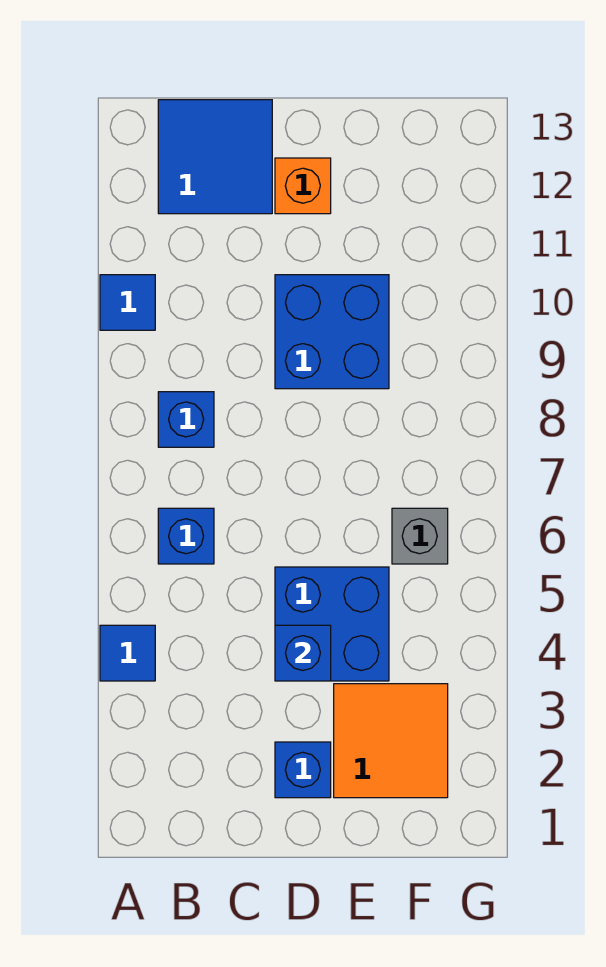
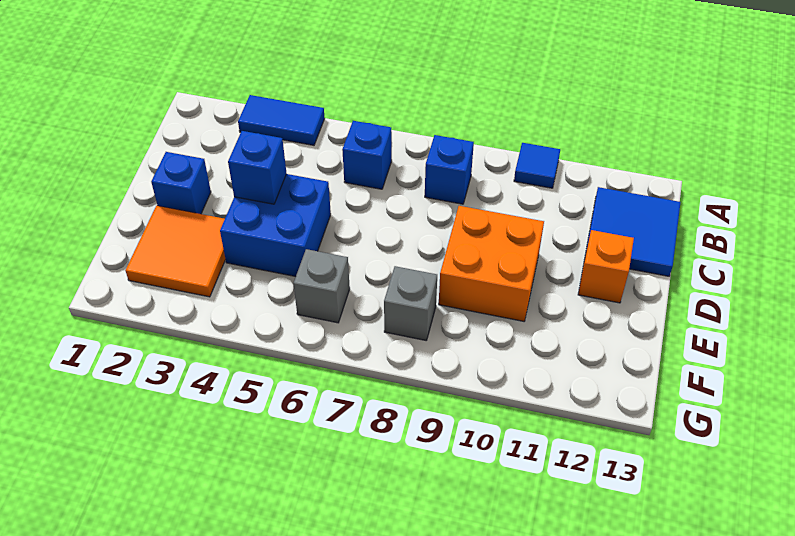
blue 1x1 tile [100,625,155,681] -> blue 1x2 tile [238,95,325,145]
blue 2x2 brick [275,275,389,389] -> orange 2x2 brick [439,206,544,321]
none -> grey 1x1 brick [384,266,437,340]

